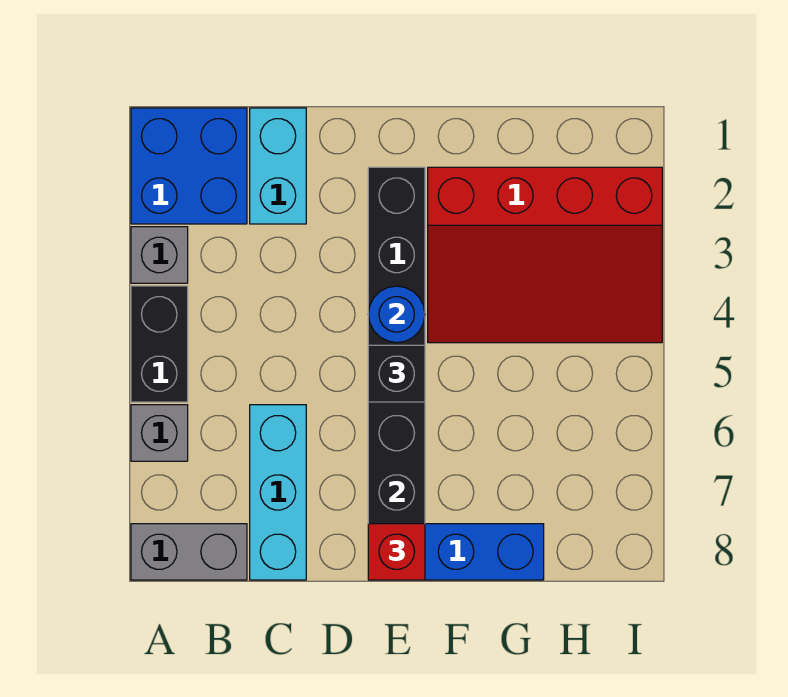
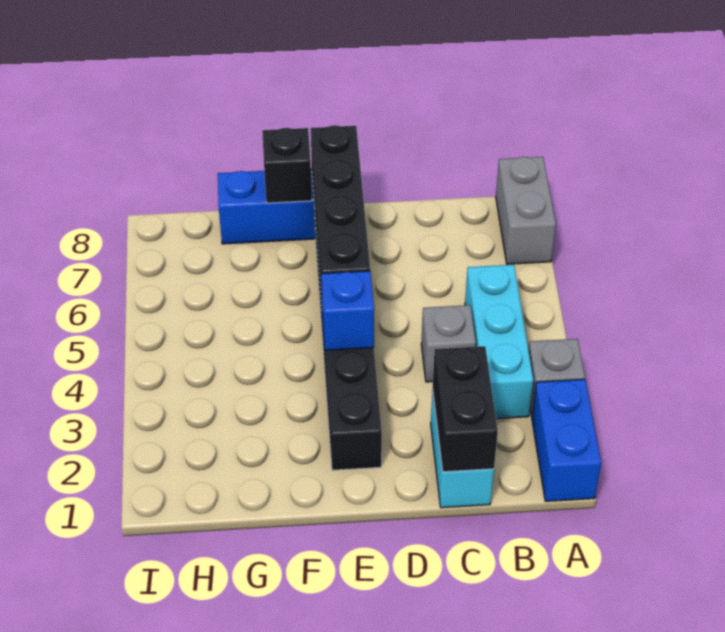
blue 2x2 brick [131,108,247,224] -> blue 1x2 brick [532,379,601,501]
black 1x2 brick [131,286,188,402] -> black 1x2 brick moved to [433,346,498,472]
grey 1x1 brick [131,405,188,461] -> grey 1x1 brick moved to [421,305,476,382]
grey 1x2 brick [131,524,247,580] -> grey 1x2 brick turned to [496,157,556,264]
cyan 1x3 brick [250,405,306,580] -> cyan 1x3 brick moved to [465,265,533,419]
blue 1x1 round brick [368,286,425,343] -> blue 1x1 brick [321,271,374,350]
black 1x1 brick [368,345,425,402] -> black 1x1 brick moved to [262,128,312,203]
red 1x1 brick [368,524,425,580] -> none
red 3x4 slope [428,167,662,343] -> none

